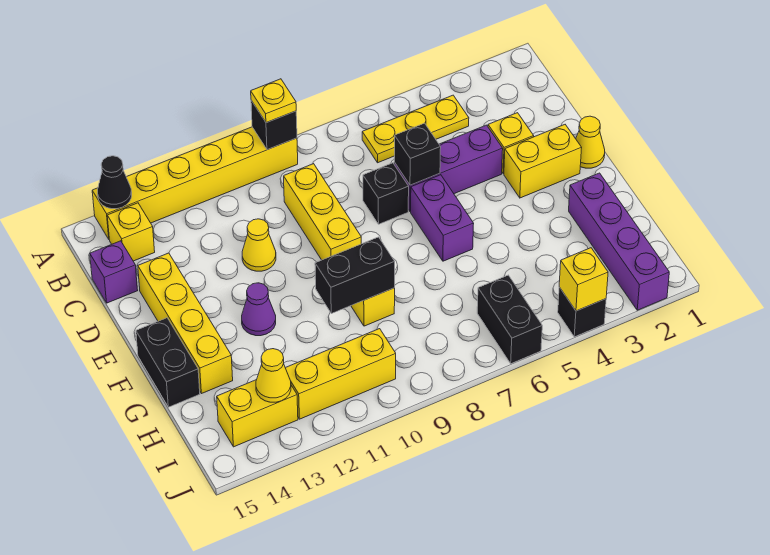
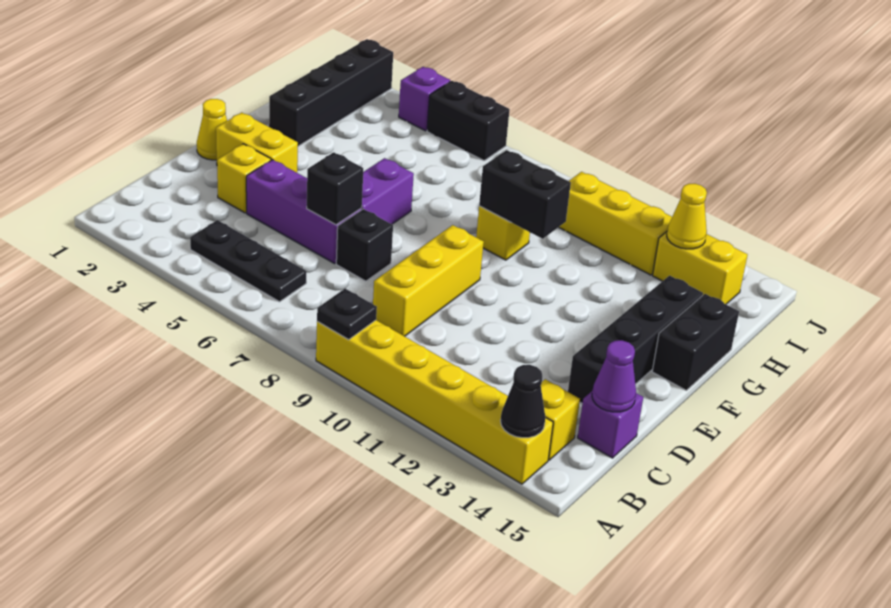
black 1x1 brick [251,100,297,150] -> black 1x1 plate [317,289,377,340]
yellow 1x1 plate [251,79,296,123] -> none
yellow 1x3 plate [362,95,469,163] -> black 1x3 plate [190,220,306,302]
yellow 1x1 cone [242,219,276,271] -> none
yellow 1x4 brick [138,253,233,394] -> black 1x4 brick [568,276,703,404]
purple 1x1 cone [242,283,276,336] -> purple 1x1 cone moved to [592,340,636,412]
purple 1x4 brick [569,173,669,310] -> black 1x4 brick [269,39,393,146]
black 1x2 brick [477,275,542,364] -> black 1x2 brick turned to [427,81,510,160]
black 1x1 brick [558,287,606,337] -> purple 1x1 brick [399,67,450,131]
yellow 1x1 brick [559,248,608,311] -> none

